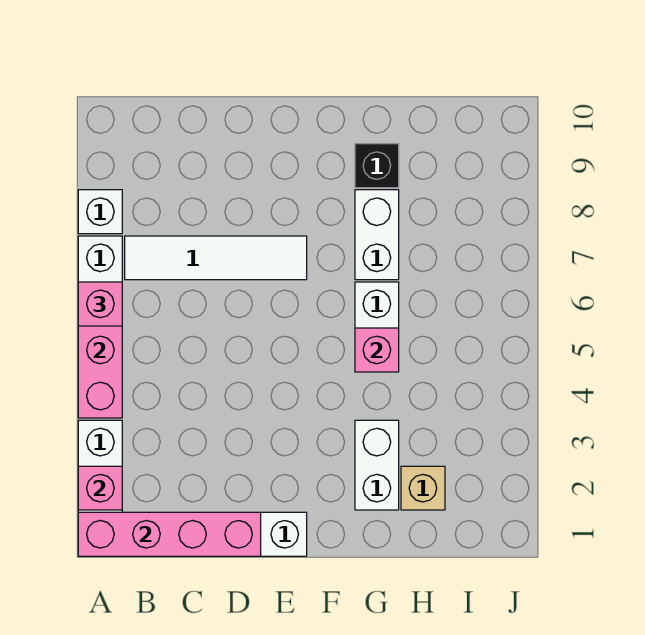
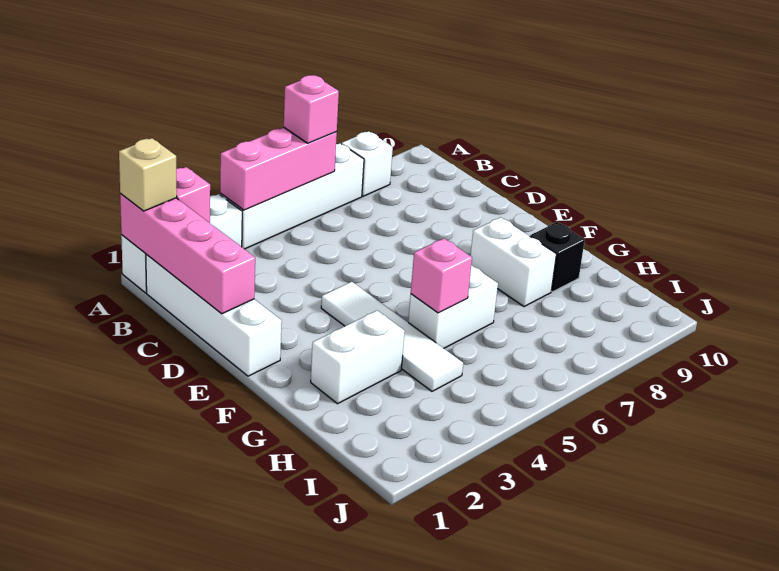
white 1x4 tile [125,236,307,280] -> white 1x4 tile moved to [321,282,463,391]
white 1x2 brick [355,190,399,280] -> white 1x2 brick turned to [471,217,556,307]
tan 1x1 brick [401,466,445,510] -> tan 1x1 brick moved to [119,138,177,211]

